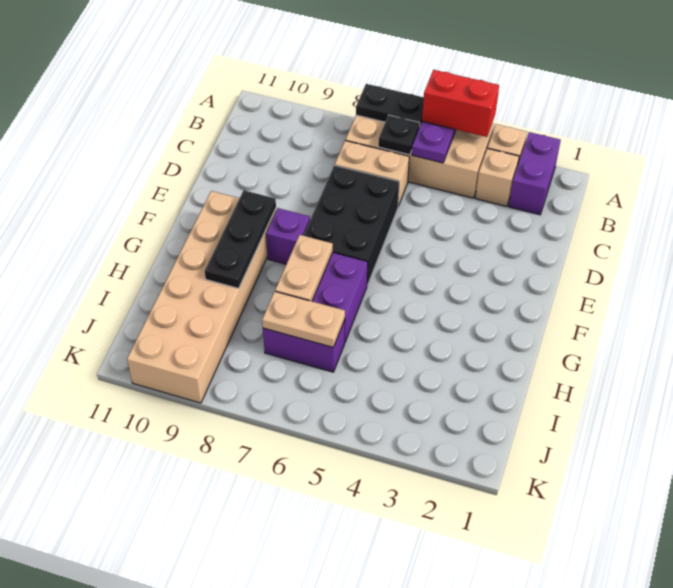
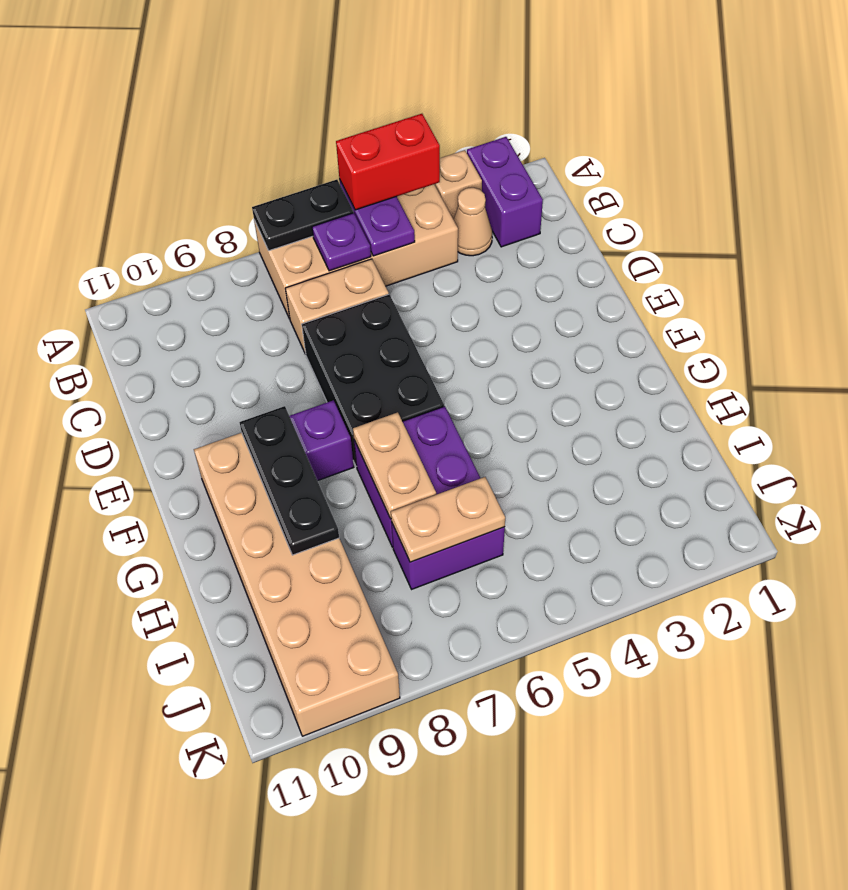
tan 1x1 brick [475,148,519,207] -> tan 1x1 cone [453,188,492,256]
black 1x1 plate [378,115,420,155] -> purple 1x1 plate [312,213,371,271]

